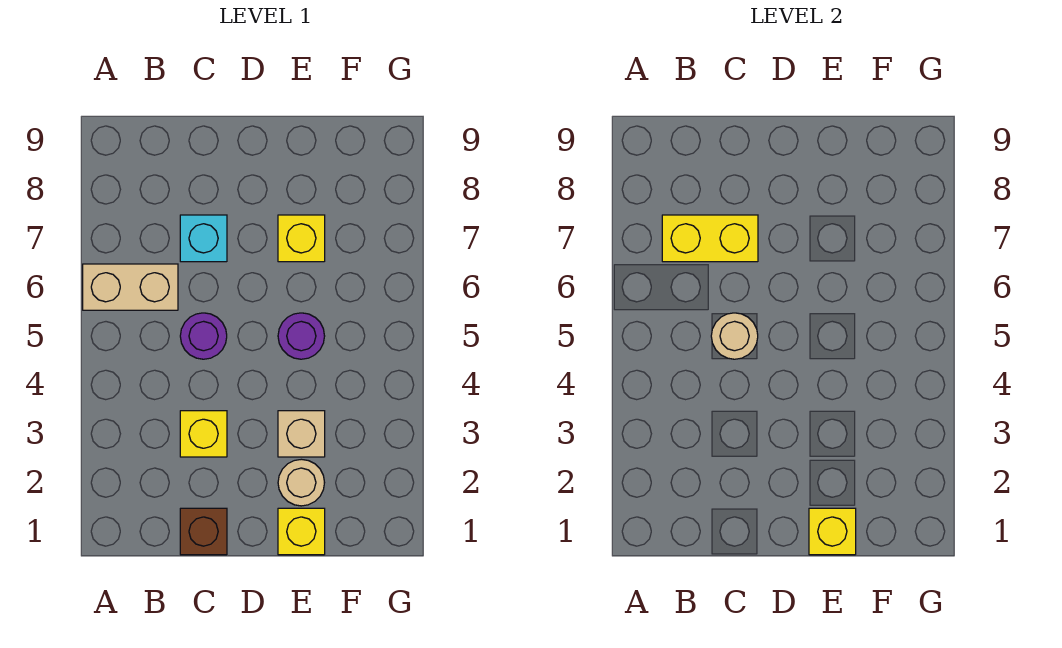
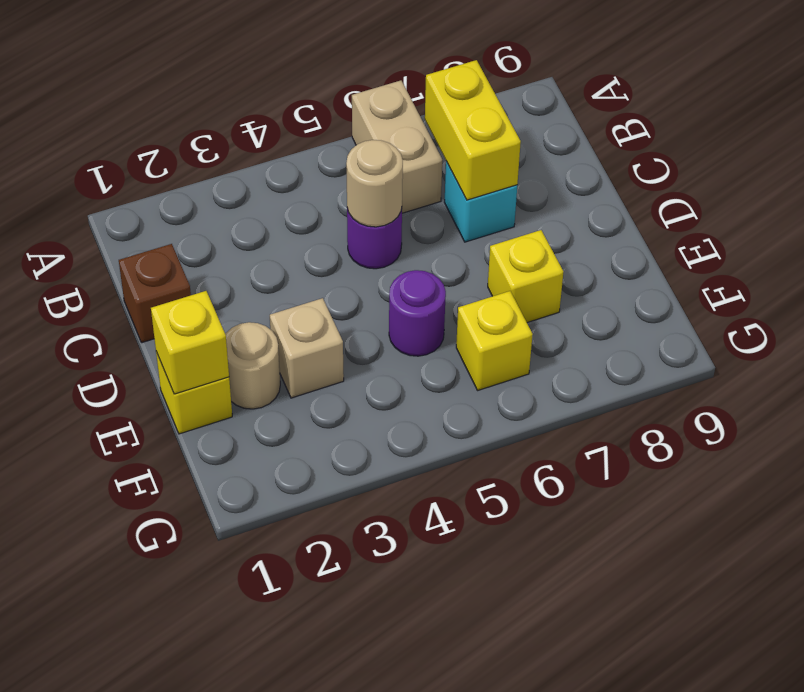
yellow 1x1 brick [180,411,227,457] -> yellow 1x1 brick moved to [456,291,533,391]

